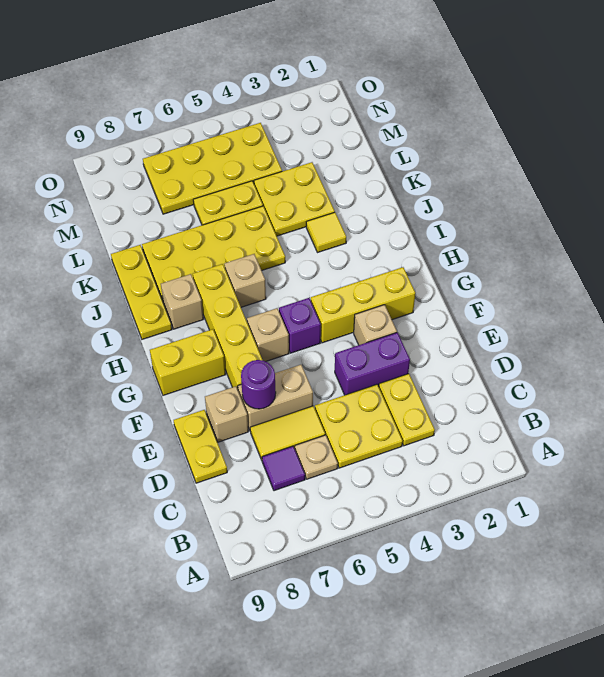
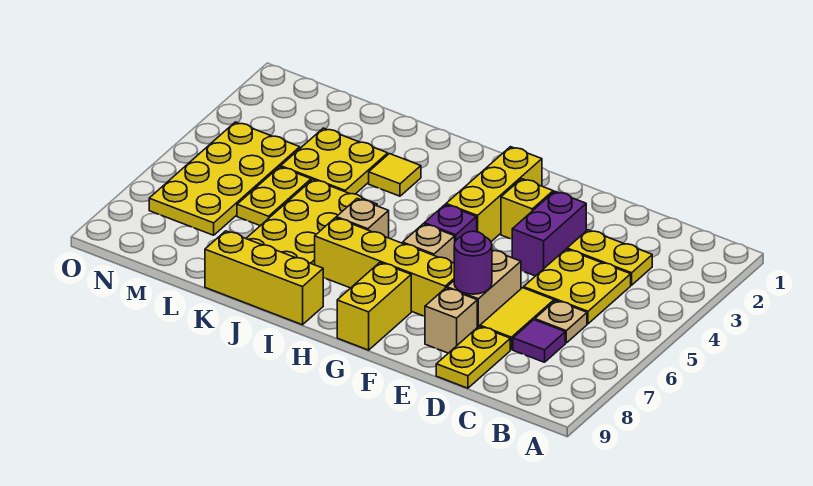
yellow 1x2 plate [174,410,227,483] -> yellow 1x2 plate turned to [436,326,510,388]
tan 1x1 brick [354,305,397,345] -> yellow 1x1 brick [501,179,553,239]
tan 1x1 brick [161,274,203,329] -> none
yellow 1x3 plate [111,245,172,339] -> yellow 1x3 brick [205,231,323,325]

